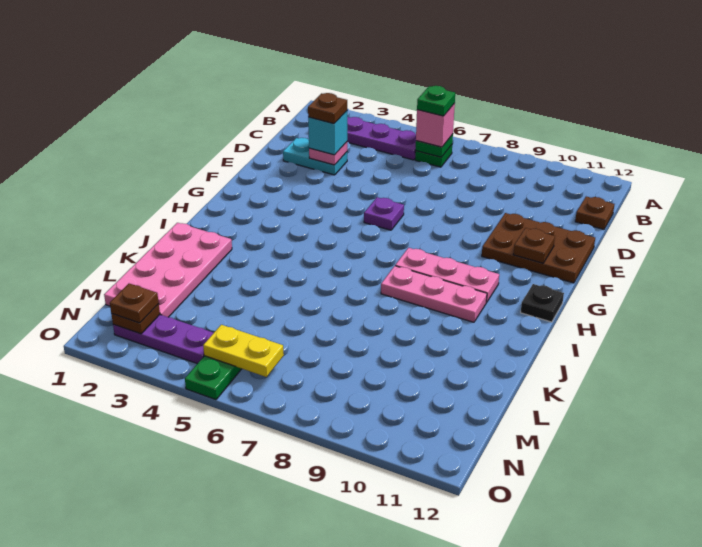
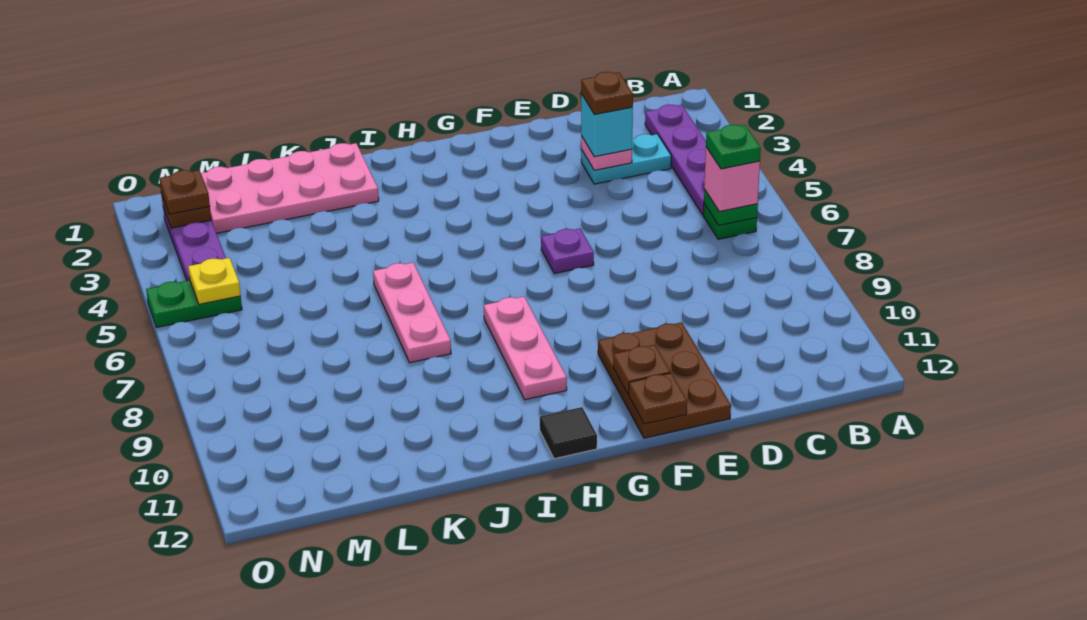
brown 1x1 plate [575,197,614,229] -> brown 1x1 plate moved to [629,373,687,424]
cyan 1x2 plate [283,138,347,175] -> cyan 1x2 plate turned to [581,134,671,184]
black 1x1 plate [521,284,564,322] -> black 1x1 tile [540,407,597,459]
pink 1x3 plate [381,266,487,322] -> pink 1x3 plate moved to [373,263,451,363]
yellow 1x2 plate [203,325,284,377] -> yellow 1x1 plate [188,258,241,304]

